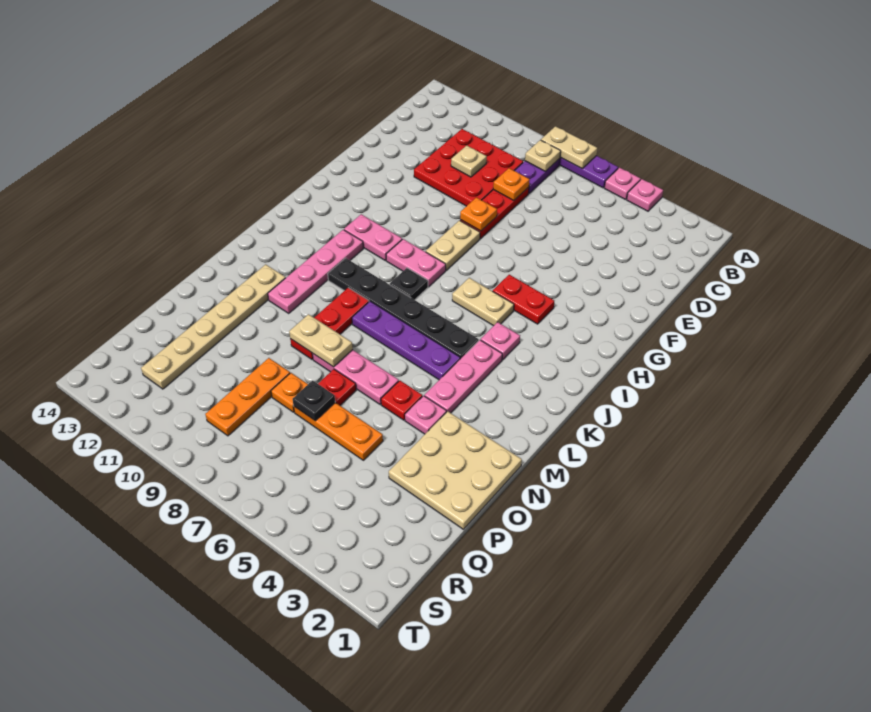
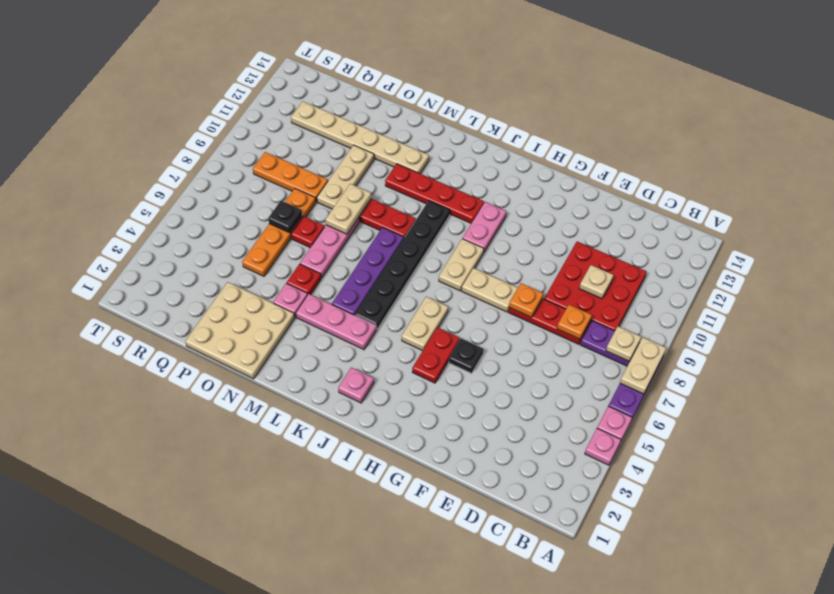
pink 1x2 plate [386,239,446,287] -> tan 1x2 plate [439,239,484,291]
pink 1x1 plate [481,322,520,360] -> pink 1x1 plate moved to [338,367,374,403]
black 1x1 plate [390,268,428,300] -> black 1x1 plate moved to [449,338,484,373]
pink 1x4 plate [268,230,363,313] -> red 1x4 plate [385,164,484,223]
none -> tan 1x3 plate [317,145,374,209]

